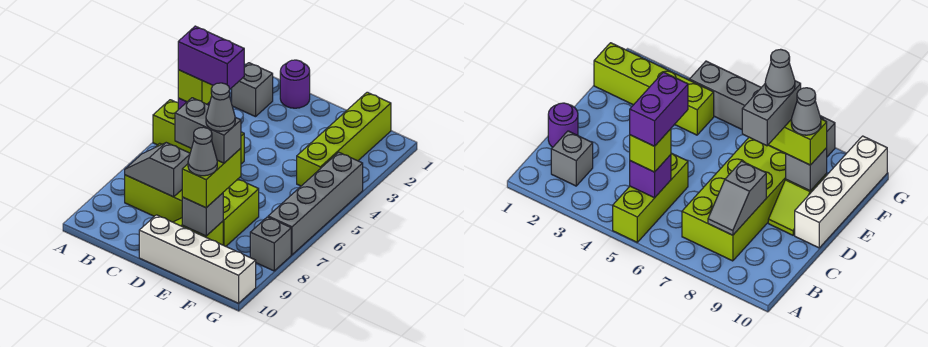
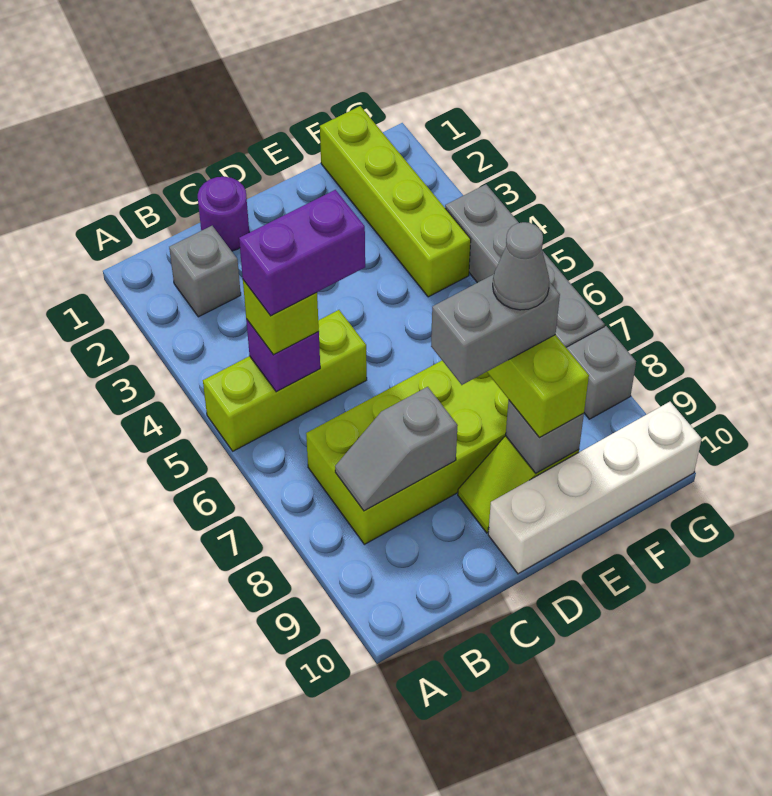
grey 1x1 cone [188,127,217,176] -> none

